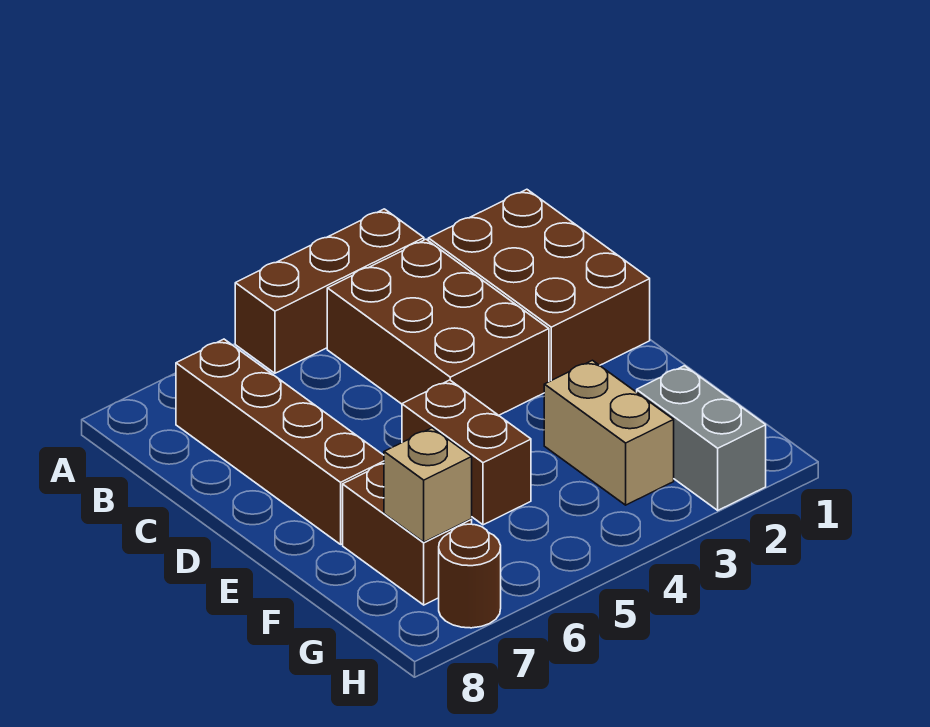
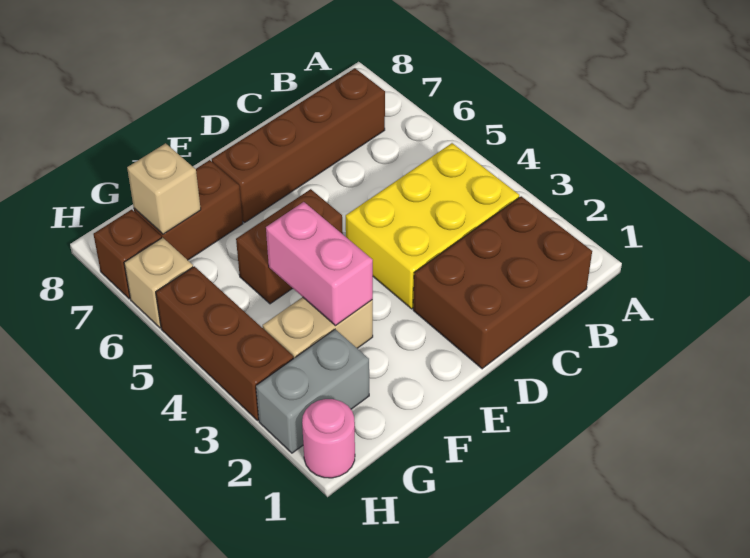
brown 1x3 brick [235,209,424,373] -> brown 1x3 brick moved to [156,266,294,420]
brown 2x3 brick [327,239,549,415] -> yellow 2x3 brick [346,143,519,309]
none -> pink 1x2 brick [266,202,373,326]
none -> pink 1x1 round brick [302,399,355,478]
none -> tan 1x1 brick [124,238,193,328]
brown 1x1 round brick [439,524,501,628] -> brown 1x1 brick [93,210,161,299]

